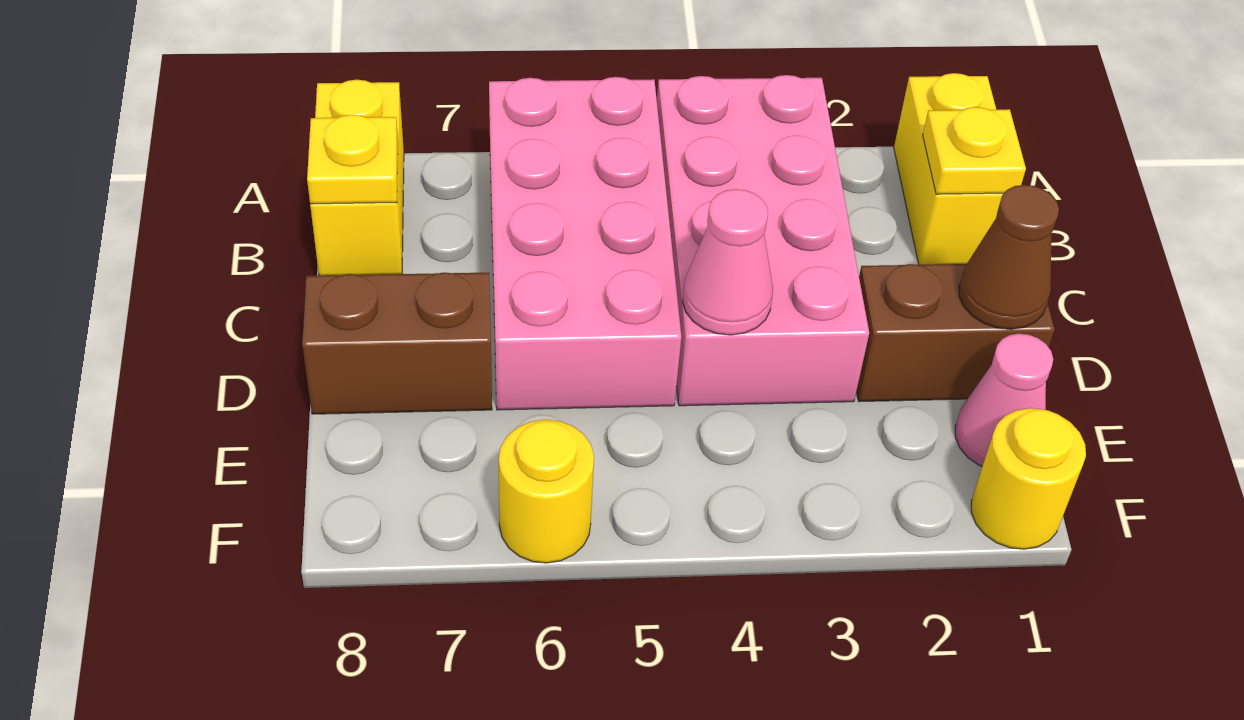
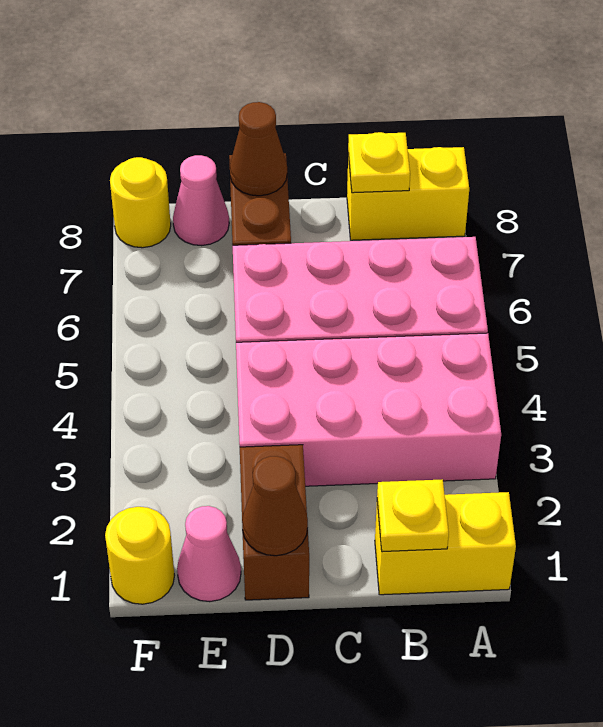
pink 1x1 cone [682,189,773,335] -> pink 1x1 cone moved to [173,155,229,246]
none -> brown 1x1 cone [230,102,287,196]
yellow 1x1 round brick [499,420,594,563] -> yellow 1x1 round brick moved to [110,157,171,248]

